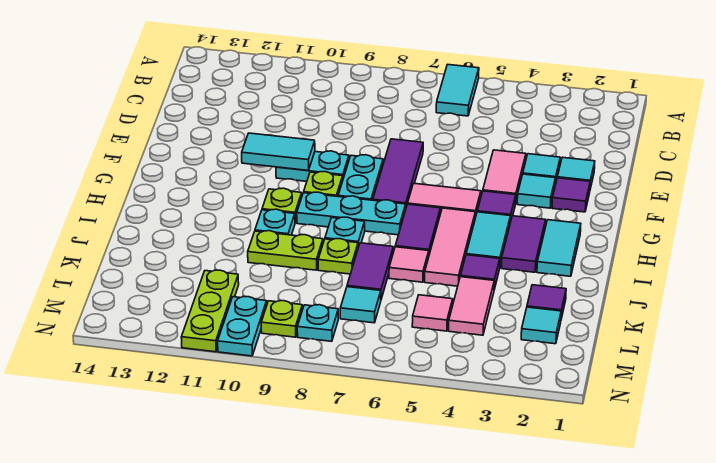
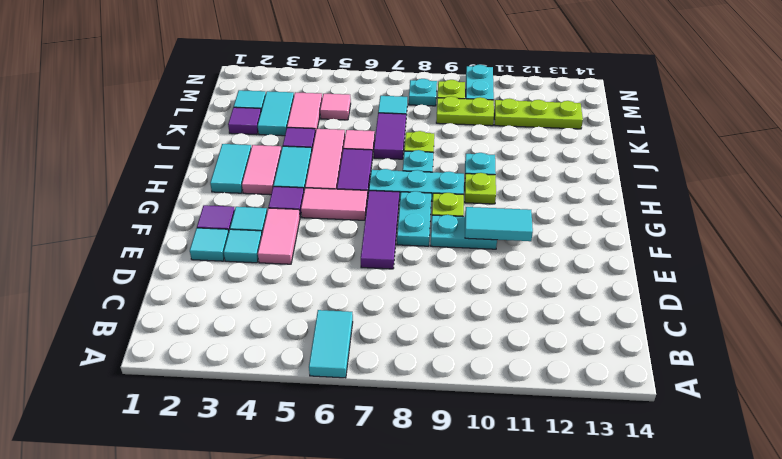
purple 1x2 tile [501,216,546,272] -> pink 1x2 tile [242,145,281,195]
lime 1x2 plate [248,231,323,270] -> lime 1x2 plate moved to [436,96,494,126]
none -> cyan 1x2 tile [258,91,294,136]
lime 1x3 plate [181,270,239,352] -> lime 1x3 plate turned to [494,99,583,129]

